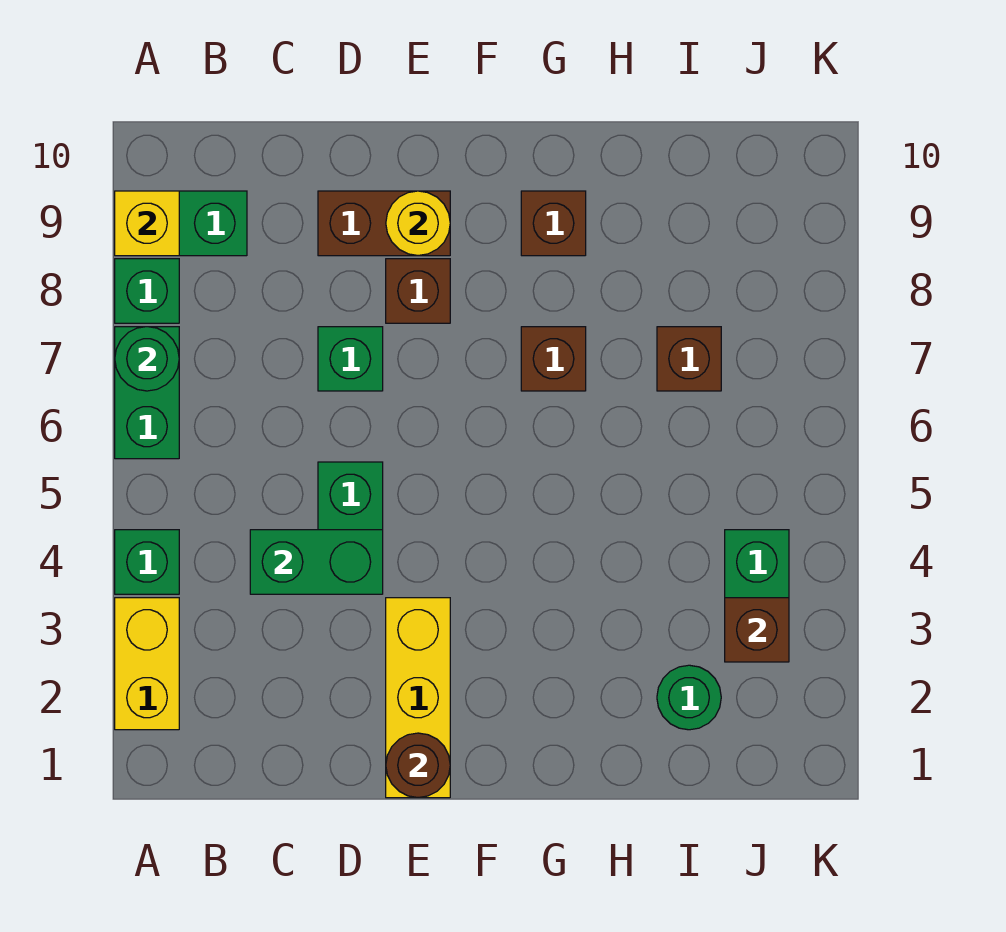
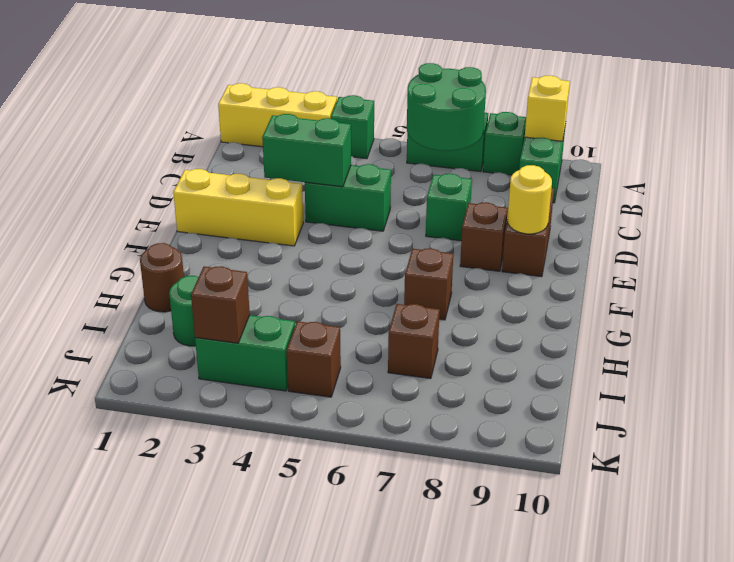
yellow 1x2 brick [115,598,179,730] -> yellow 1x3 brick [218,83,337,147]
green 1x1 round brick [115,327,179,391] -> green 2x2 round brick [407,63,486,151]
green 1x2 brick [250,530,383,594] -> green 1x2 brick turned to [262,114,351,187]
brown 1x1 round brick [386,733,450,798] -> brown 1x1 round brick moved to [140,243,184,312]
brown 1x1 brick [521,191,586,256] -> brown 1x1 brick moved to [287,321,341,397]

